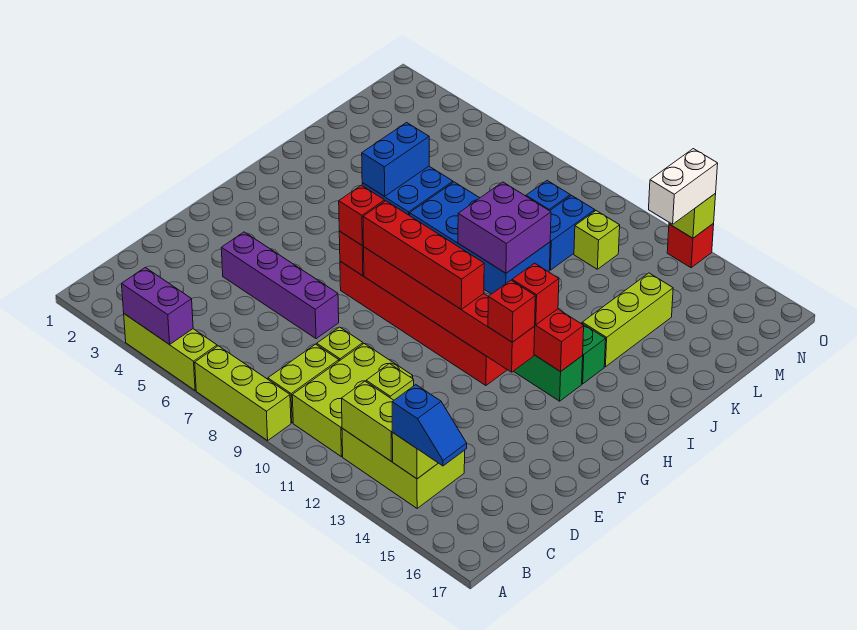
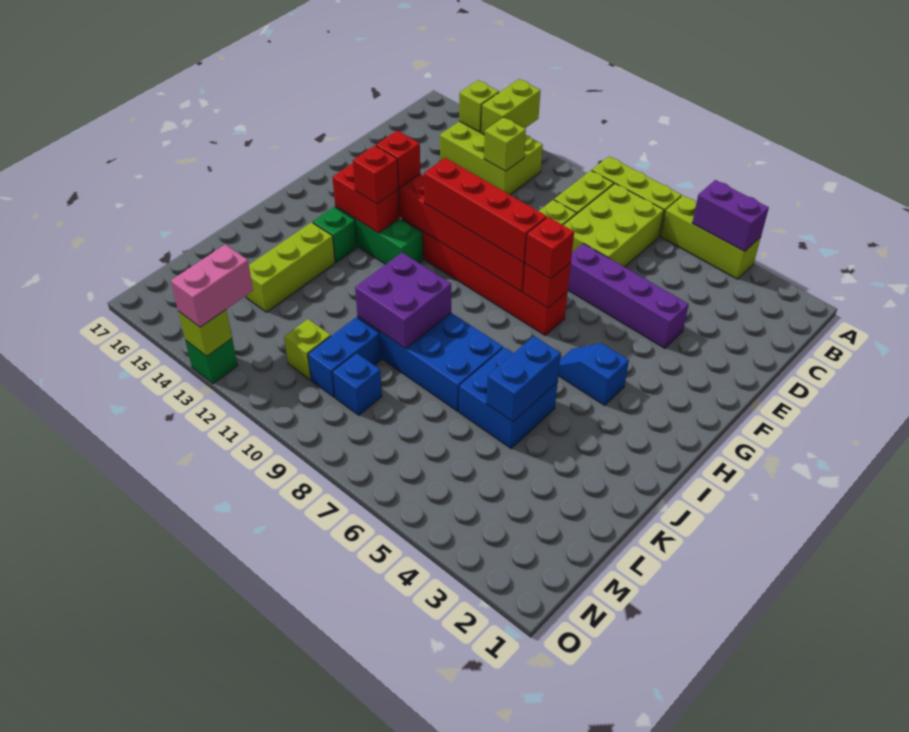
lime 2x3 brick [292,344,413,457] -> lime 2x3 brick moved to [563,184,664,267]
lime 1x2 brick [342,381,394,461] -> lime 1x2 brick turned to [481,79,541,135]
blue 1x2 slope [392,385,467,466] -> blue 1x2 slope moved to [558,343,629,405]
white 1x2 brick [649,149,718,224] -> pink 1x2 brick [171,244,253,327]
red 1x1 brick [667,224,714,268] -> green 1x1 brick [185,339,238,384]

